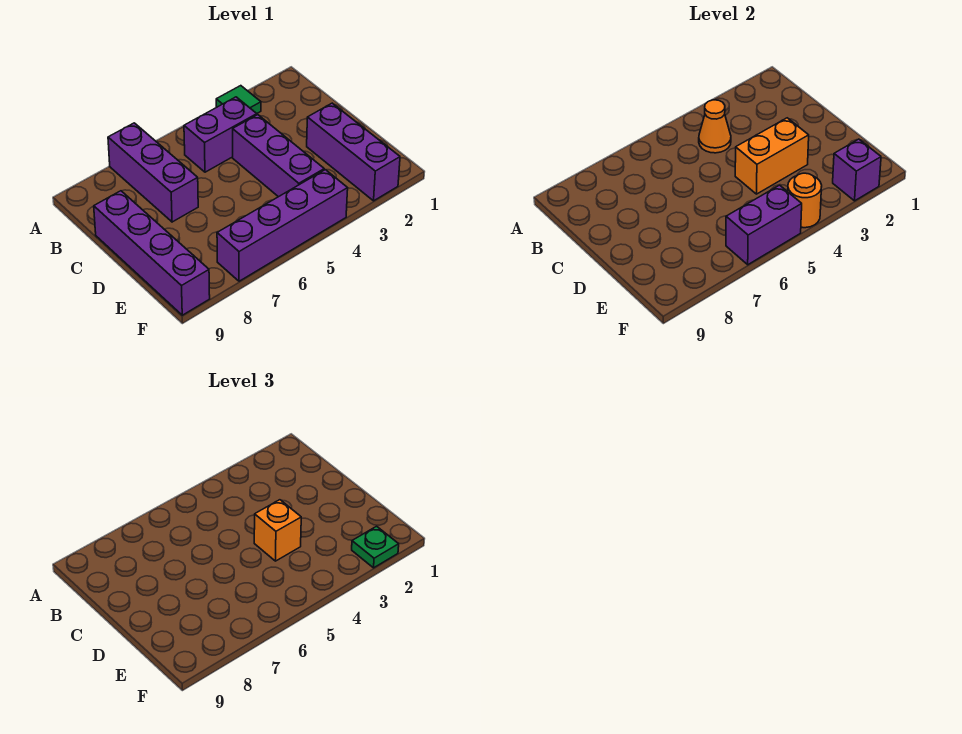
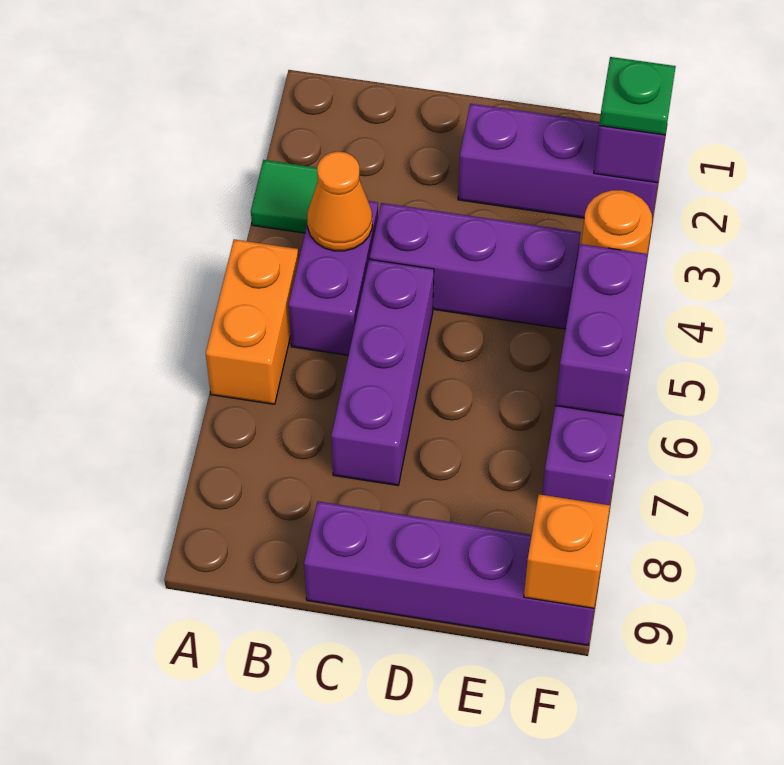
purple 1x3 brick [108,123,198,222] -> purple 1x3 brick turned to [331,259,434,485]
orange 1x2 brick [735,118,809,194] -> orange 1x2 brick moved to [206,239,299,404]
orange 1x1 brick [254,500,301,561] -> orange 1x1 brick moved to [524,494,610,608]

